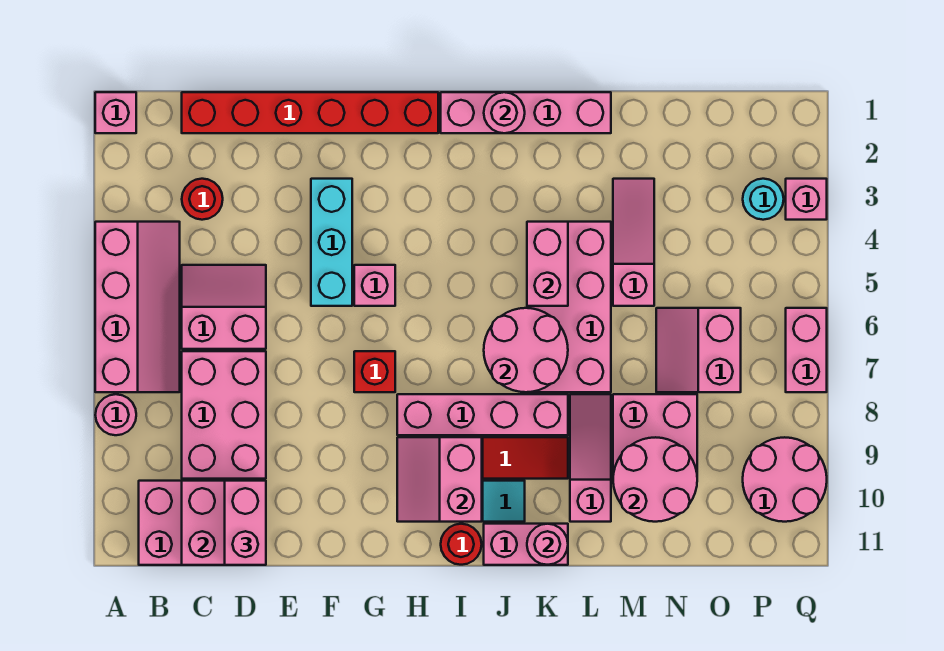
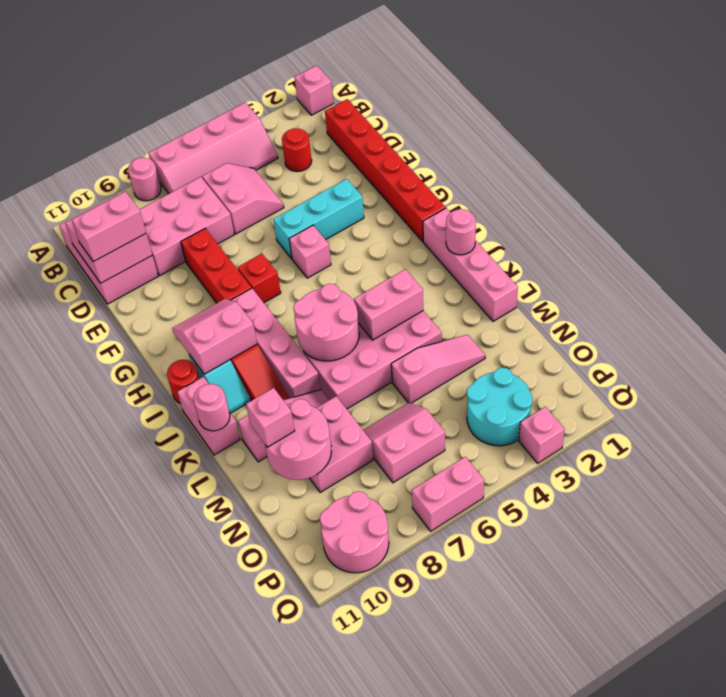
none -> red 1x3 brick [181,228,251,303]
none -> pink 1x1 brick [246,388,295,447]
cyan 1x1 round brick [743,179,784,220] -> cyan 2x2 round brick [467,368,533,446]

